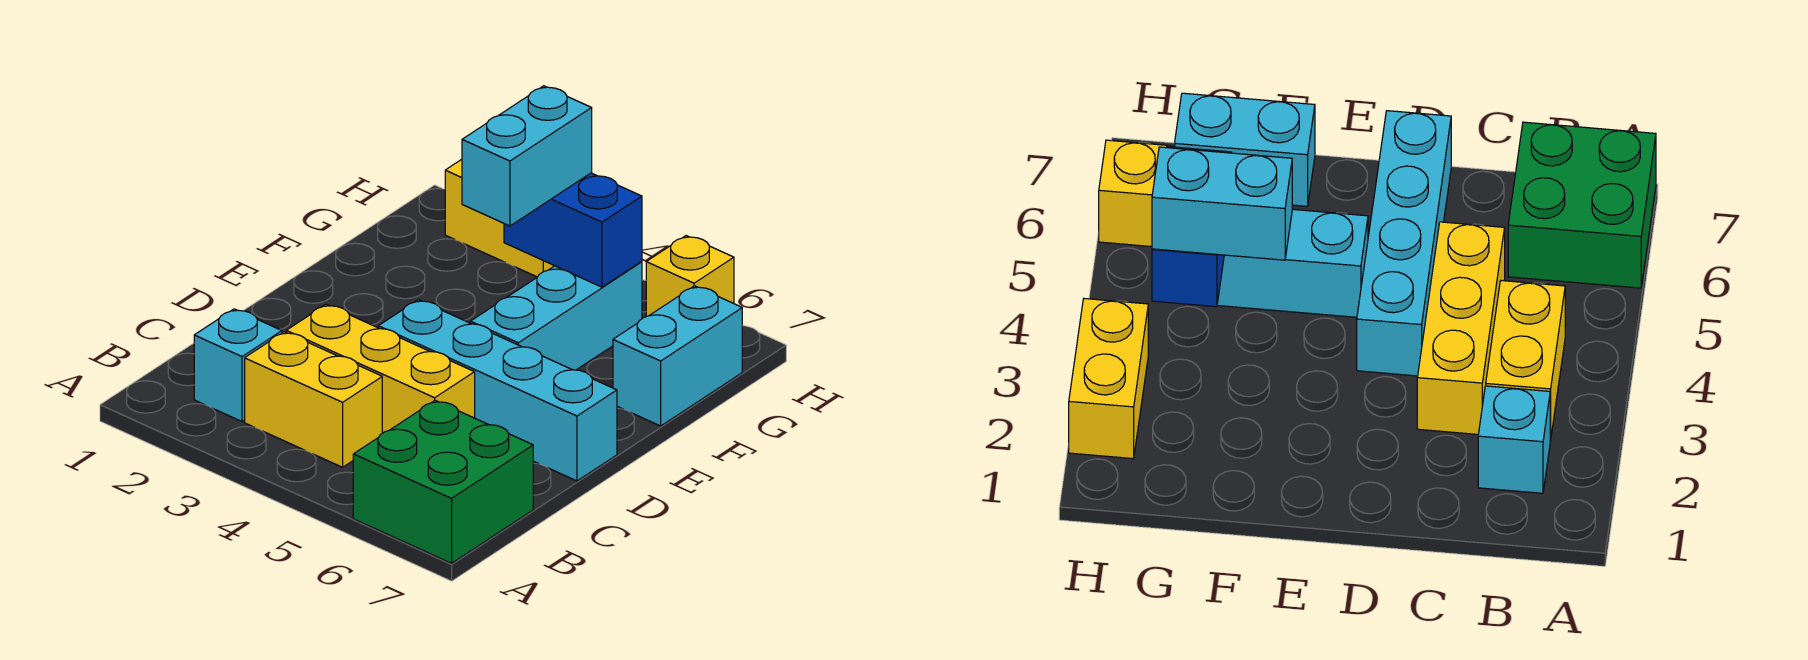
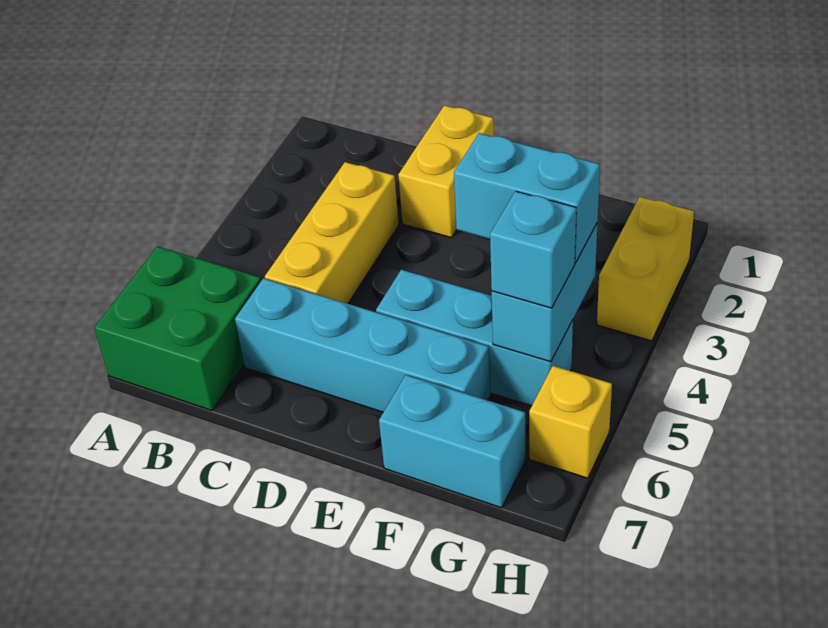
cyan 1x1 brick [194,309,282,422] -> cyan 1x1 brick moved to [490,191,576,308]
yellow 1x2 brick [245,332,382,467] -> yellow 1x2 brick moved to [398,105,494,238]
cyan 1x4 brick [378,300,617,481] -> cyan 1x4 brick turned to [235,278,490,412]
blue 1x2 brick [504,173,642,287] -> cyan 1x2 brick [492,223,598,362]

